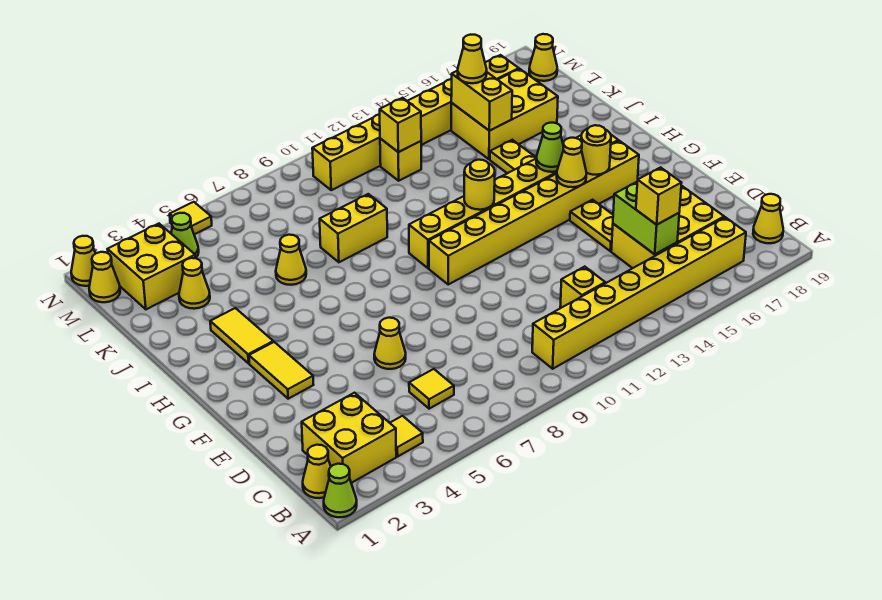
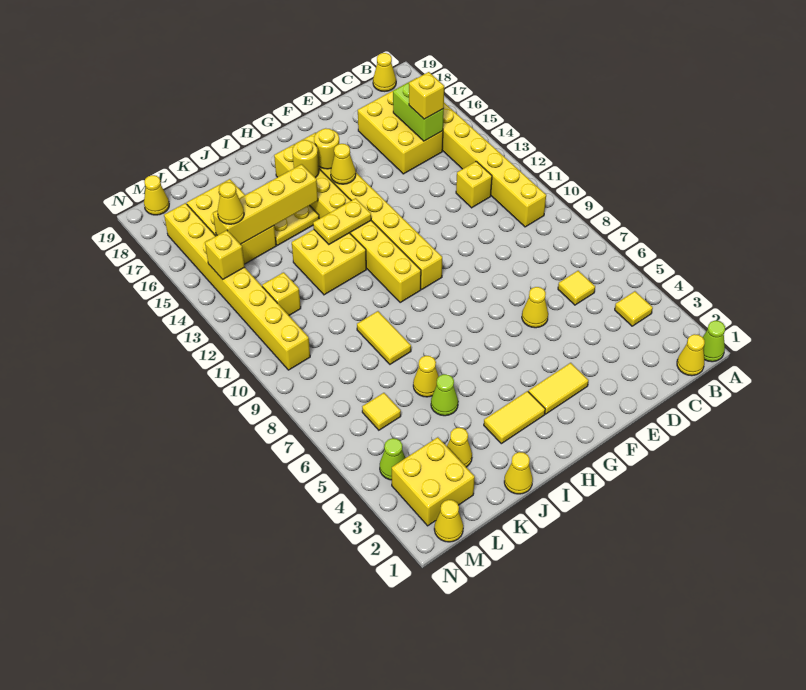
yellow 2x2 brick [302,393,396,483] -> yellow 2x2 brick moved to [292,230,366,295]
lime 1x2 brick [613,182,679,254] -> lime 1x2 brick turned to [393,81,444,141]
yellow 1x2 plate [570,200,613,251] -> yellow 1x2 plate moved to [313,198,371,244]
yellow 1x1 round brick [464,160,495,210] -> yellow 1x1 round brick moved to [292,140,319,178]
lime 1x1 cone [536,123,563,172] -> lime 1x1 cone moved to [431,374,458,416]
yellow 1x2 brick [320,194,387,262] -> yellow 1x2 tile [357,311,411,364]
yellow 1x2 brick [451,71,512,131] -> yellow 1x4 brick [213,164,318,244]
yellow 1x1 brick [380,98,421,152] -> yellow 1x1 brick moved to [205,230,245,279]
yellow 1x1 cone [71,236,96,286] -> yellow 1x1 cone moved to [504,452,533,494]
yellow 1x1 tile [170,202,212,234] -> yellow 1x1 tile moved to [362,393,401,430]

